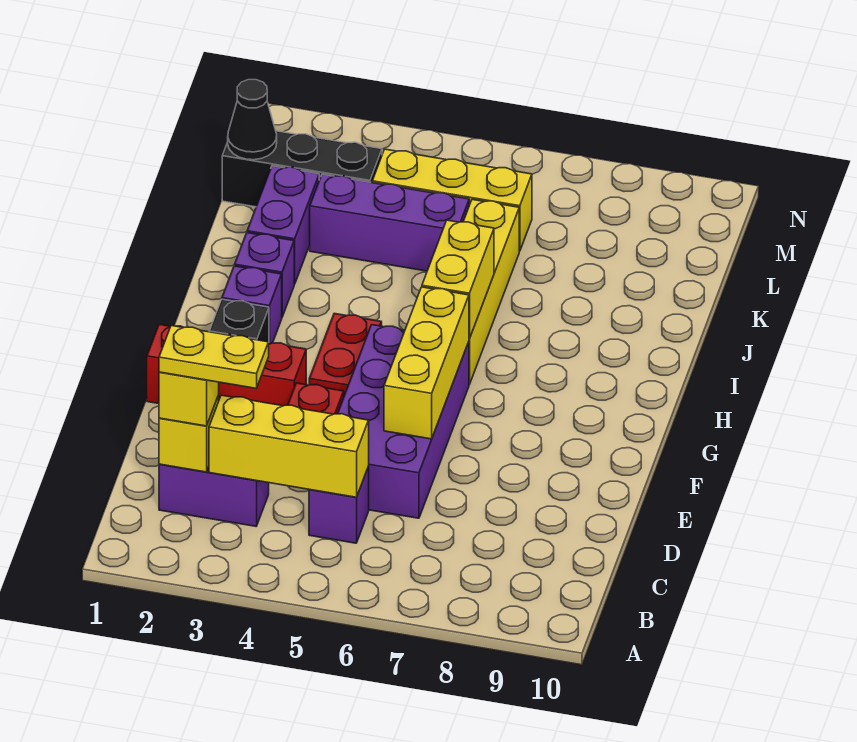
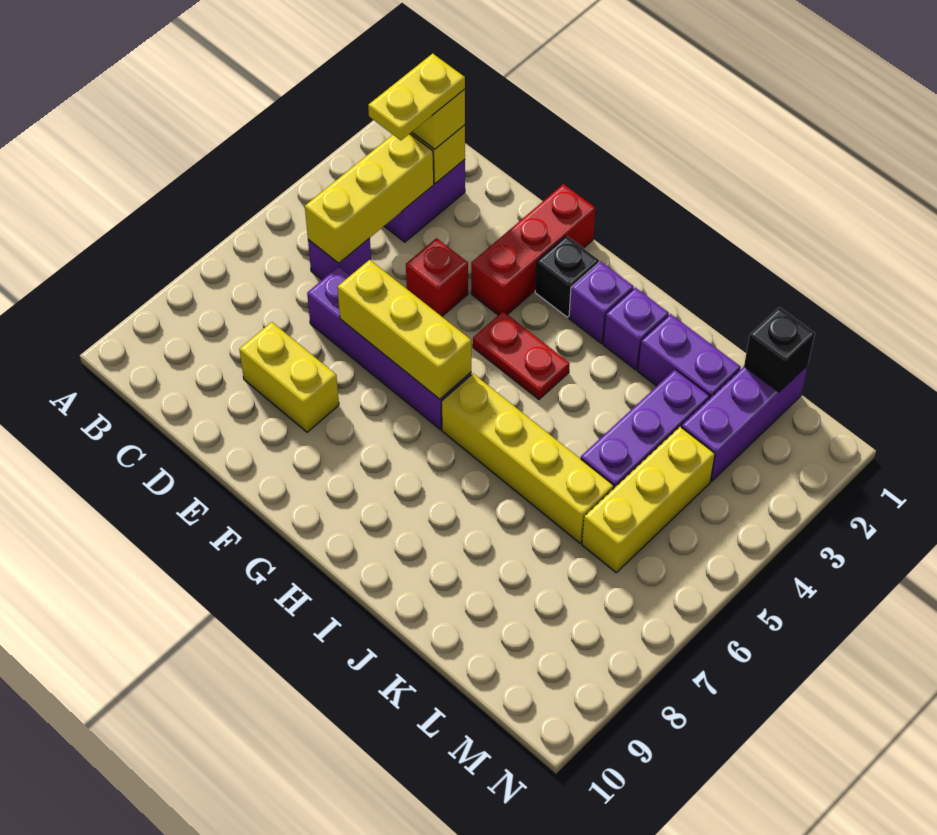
purple 2x4 brick [338,325,469,518] -> purple 1x4 brick [307,267,471,430]
yellow 1x2 brick [422,220,494,339] -> yellow 1x2 brick moved to [239,322,339,432]
black 1x3 brick [222,131,382,207] -> purple 1x3 brick [681,365,808,481]
black 1x1 cone [228,80,277,160] -> black 1x1 brick [744,307,815,392]

